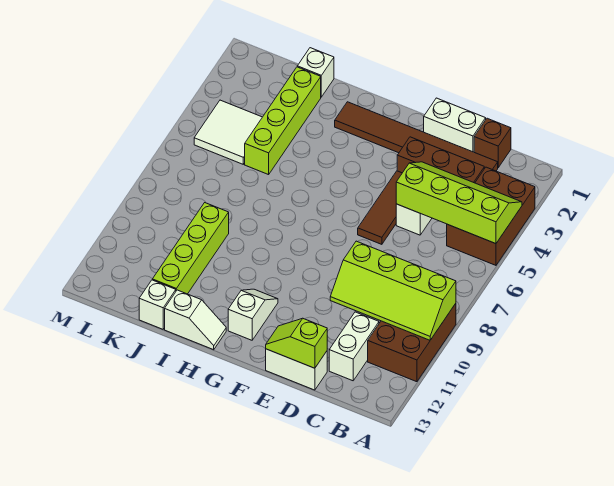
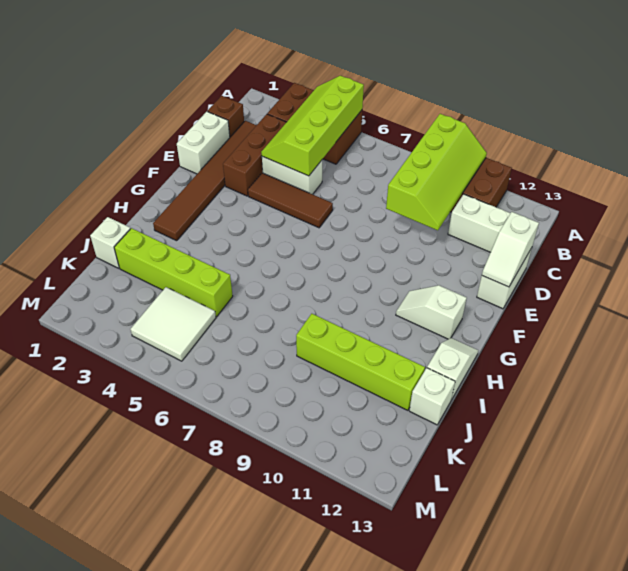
lime 1x2 slope [266,318,327,368] -> white 1x2 slope [482,212,539,287]

